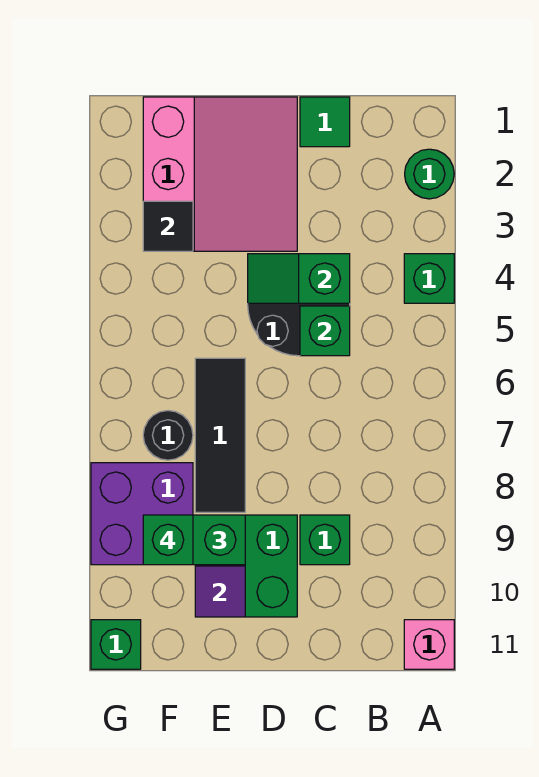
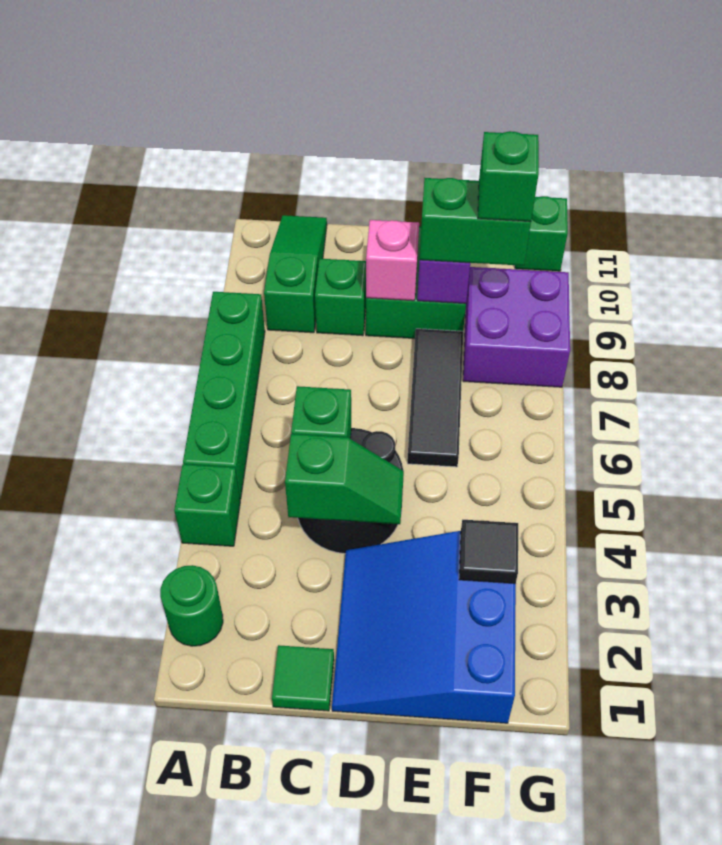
none -> green 1x4 brick [183,292,265,499]
pink 1x1 brick [404,620,454,669] -> pink 1x1 brick moved to [366,220,419,301]
none -> green 1x3 slope [264,215,327,333]
pink 3x3 slope [143,97,297,251] -> blue 3x3 slope [332,531,516,723]
black 1x1 round brick [143,411,193,460] -> none

